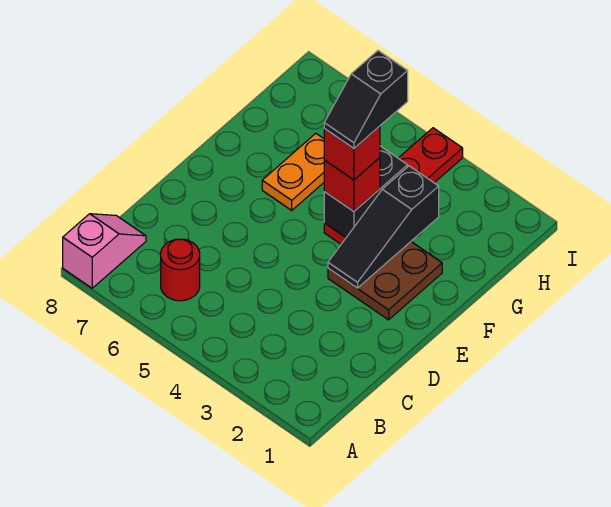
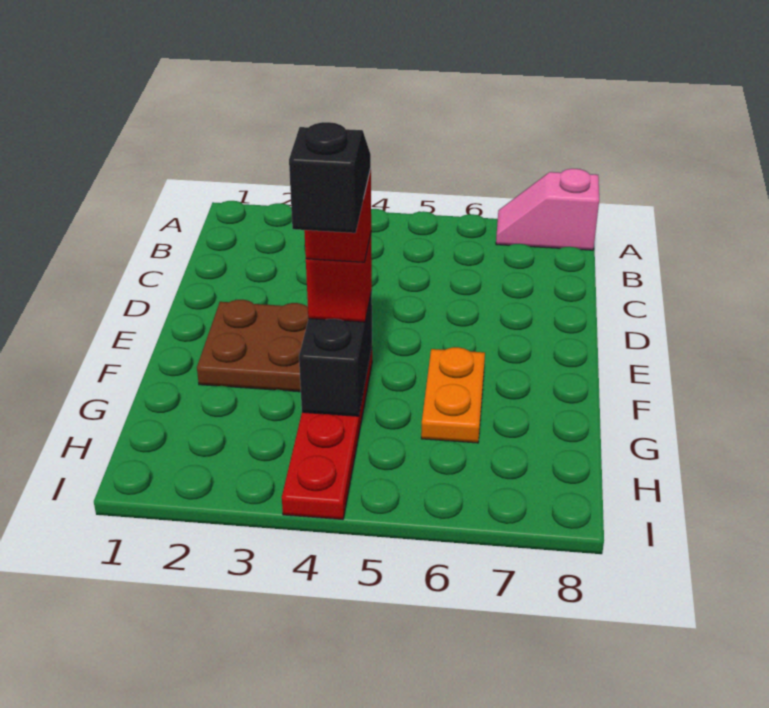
pink 1x2 slope [63,214,146,288] -> pink 1x2 slope turned to [496,169,599,250]
red 1x1 round brick [161,239,200,301] -> none
black 1x3 slope [328,166,439,288] -> none

